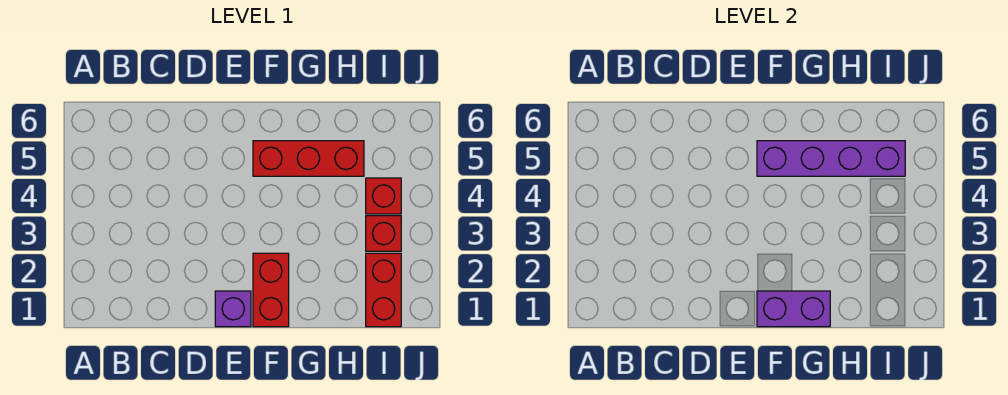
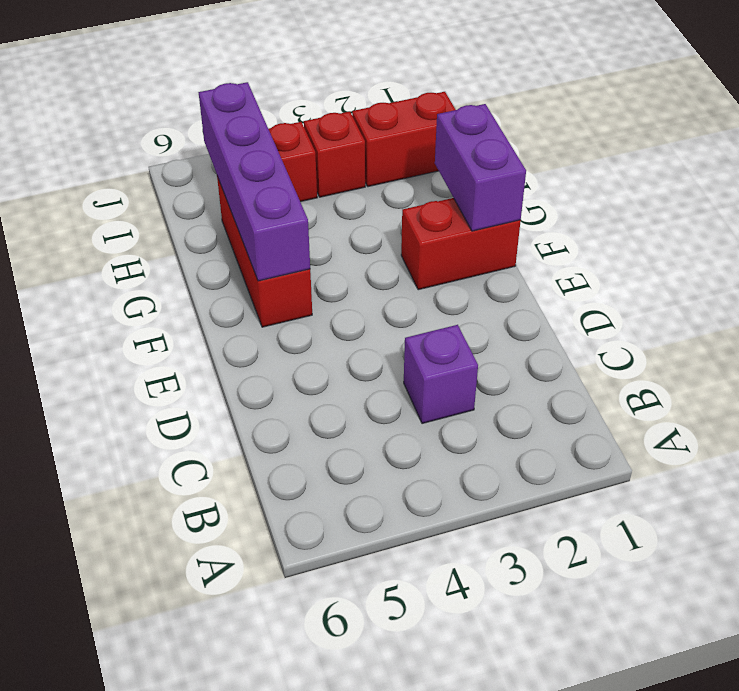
purple 1x1 brick [215,291,251,327] -> purple 1x1 brick moved to [404,325,478,424]

